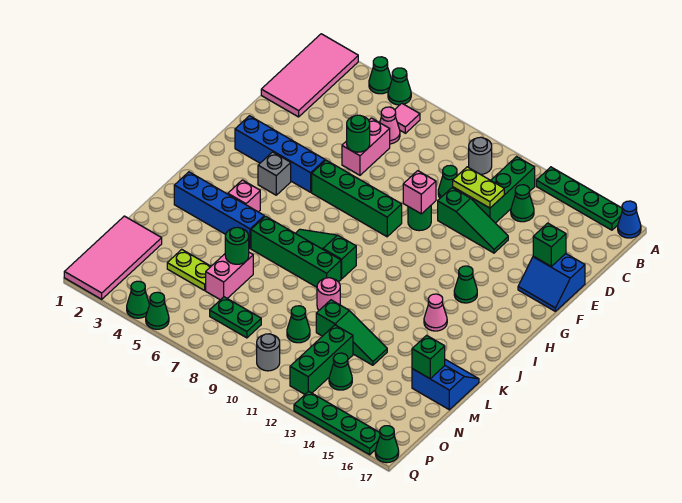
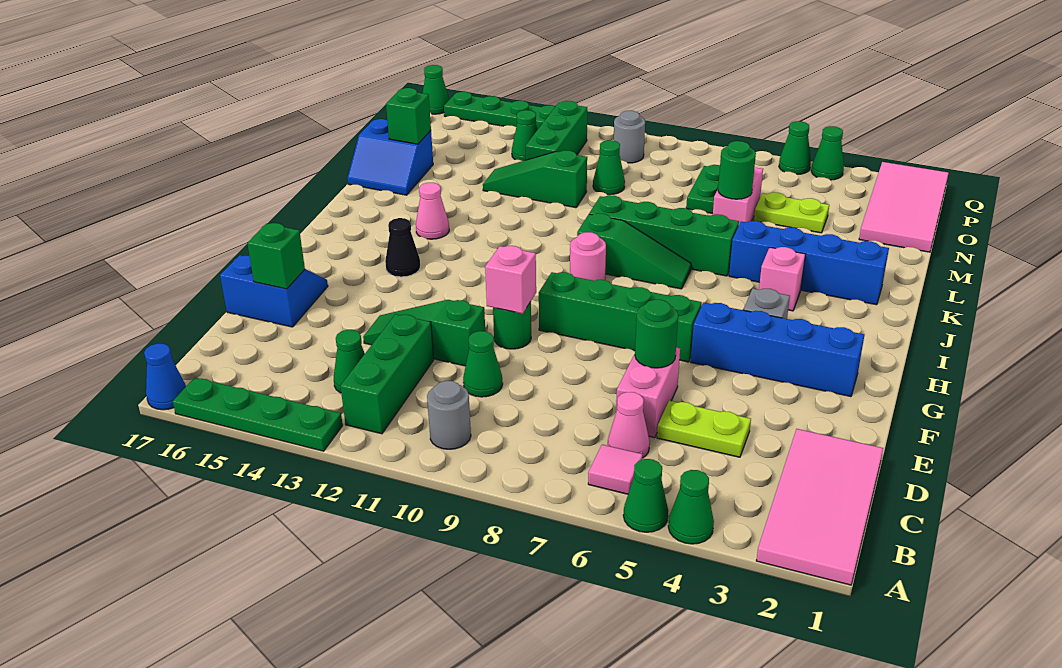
lime 1x2 plate [453,167,504,208] -> lime 1x2 plate moved to [657,400,751,457]
green 1x1 cone [454,266,477,303] -> black 1x1 cone [385,218,420,277]
pink 1x1 round brick [317,278,340,310] -> pink 1x1 round brick moved to [570,232,606,281]
green 1x2 plate [210,297,261,338] -> green 1x2 plate turned to [686,165,720,214]

